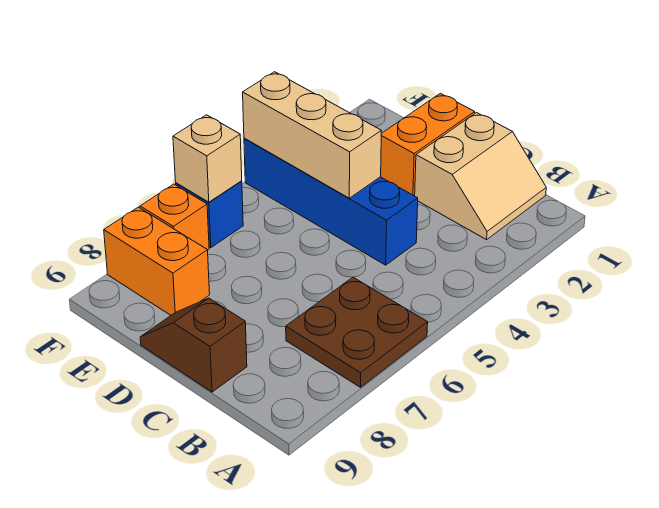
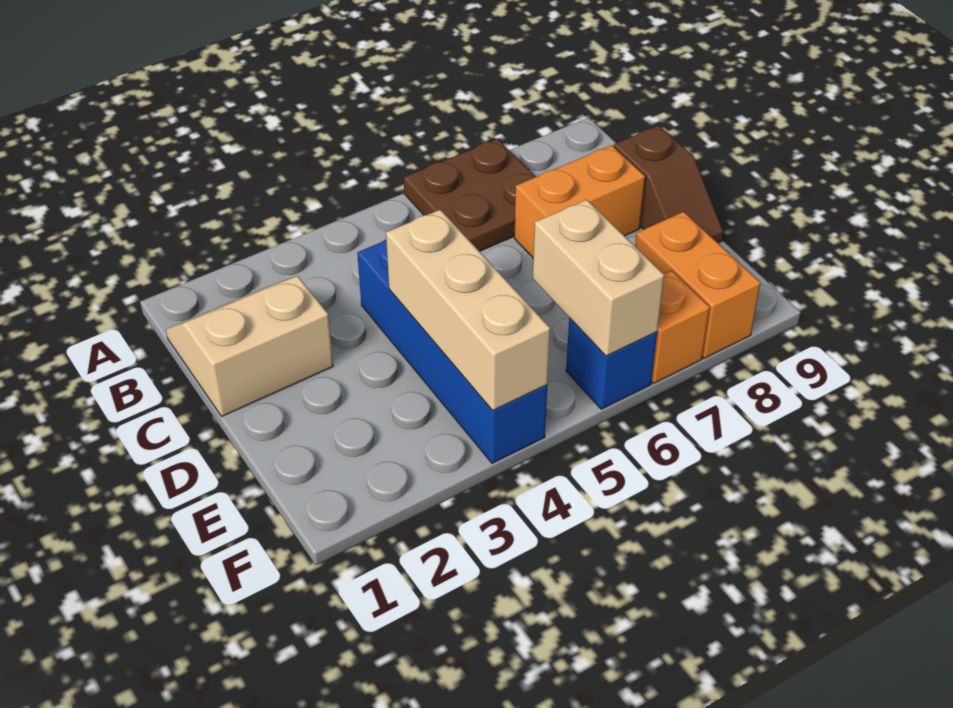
orange 1x2 brick [381,93,475,196] -> orange 1x2 brick moved to [514,145,645,258]
tan 1x1 brick [173,115,242,202] -> tan 1x2 brick [533,200,664,356]

